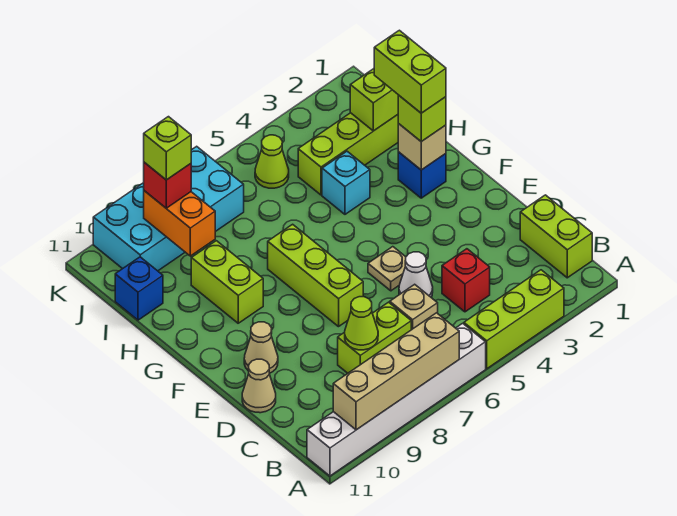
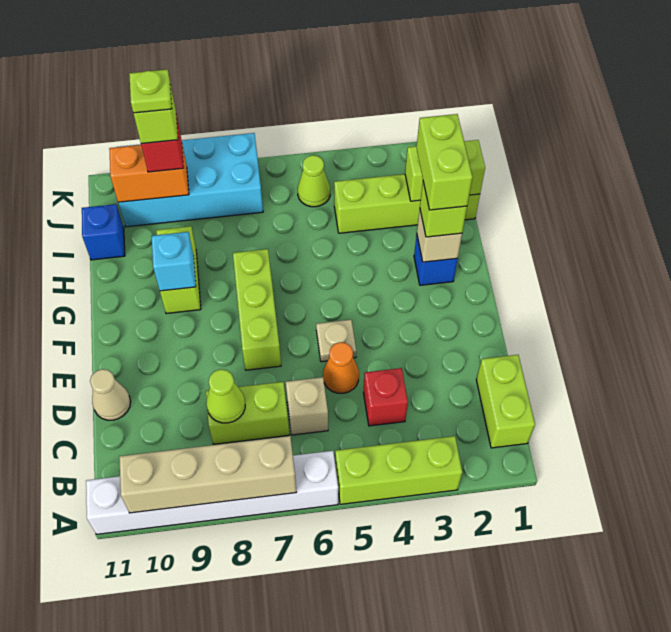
white 1x1 cone [399,252,433,297] -> orange 1x1 cone [323,342,359,393]
tan 1x1 cone [244,322,278,373] -> none
cyan 1x1 brick [322,151,370,214] -> cyan 1x1 brick moved to [151,232,196,291]
orange 1x2 brick [144,191,215,256] -> orange 1x2 brick turned to [109,145,189,202]
none -> lime 1x1 plate [129,69,172,113]

